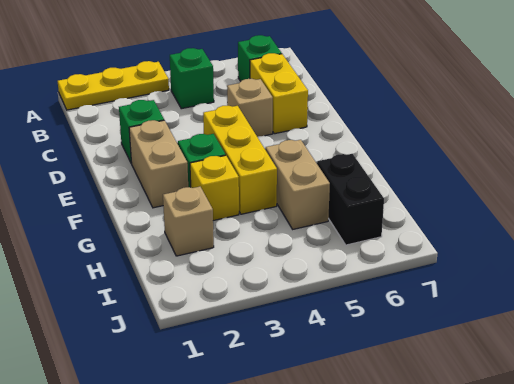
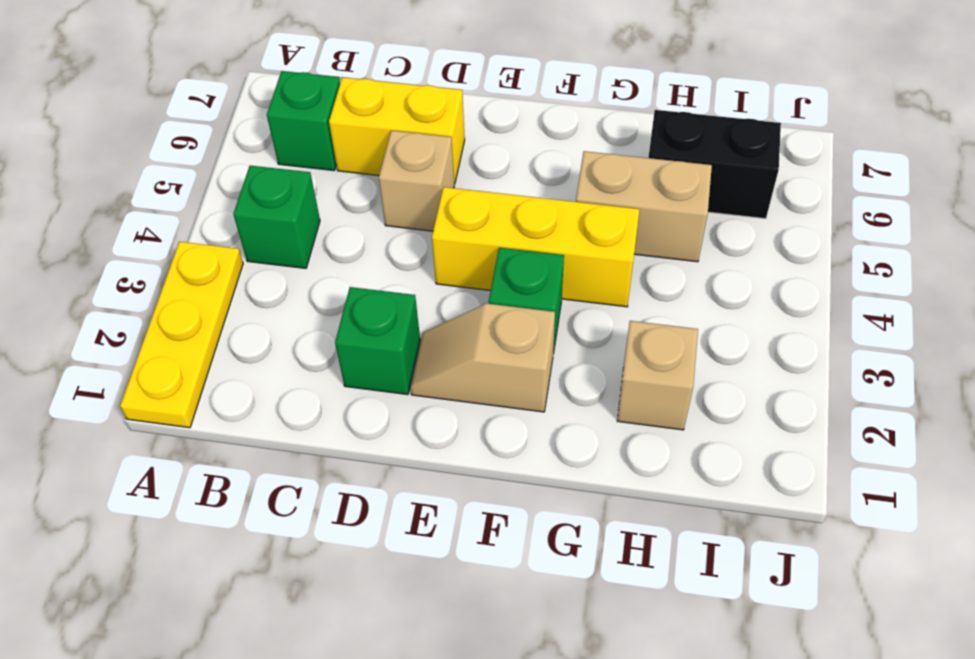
tan 1x2 brick [129,120,188,208] -> tan 1x2 slope [411,303,555,412]
yellow 1x1 brick [190,155,239,221] -> none

